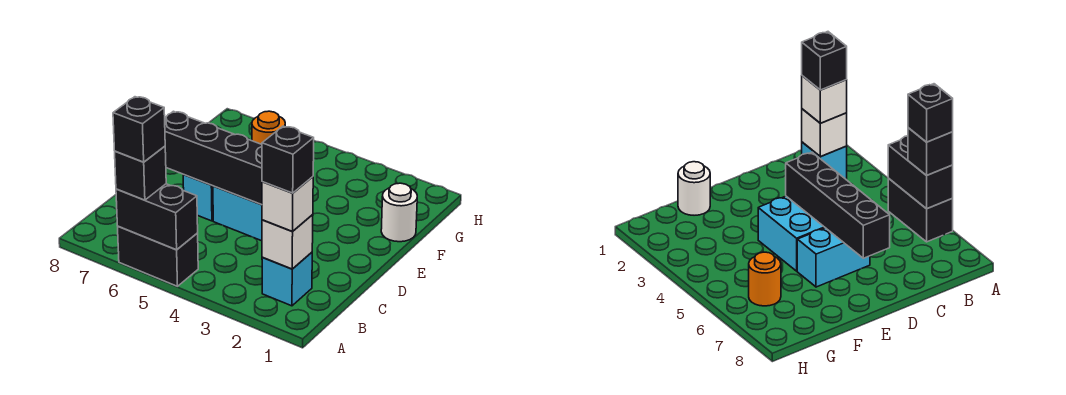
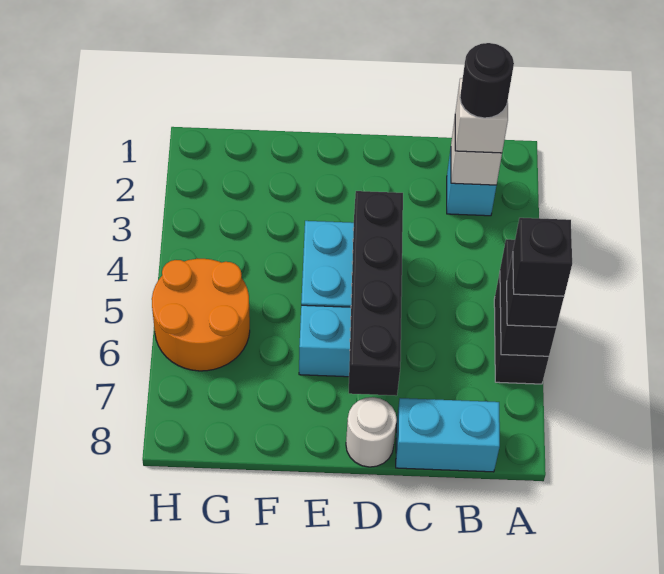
black 1x1 brick [262,126,314,193] -> black 1x1 round brick [460,43,514,118]
none -> cyan 1x2 brick [396,398,500,472]
white 1x1 round brick [381,183,417,242] -> white 1x1 round brick moved to [346,397,397,467]
orange 1x1 round brick [252,111,285,144] -> orange 2x2 round brick [152,259,250,371]

